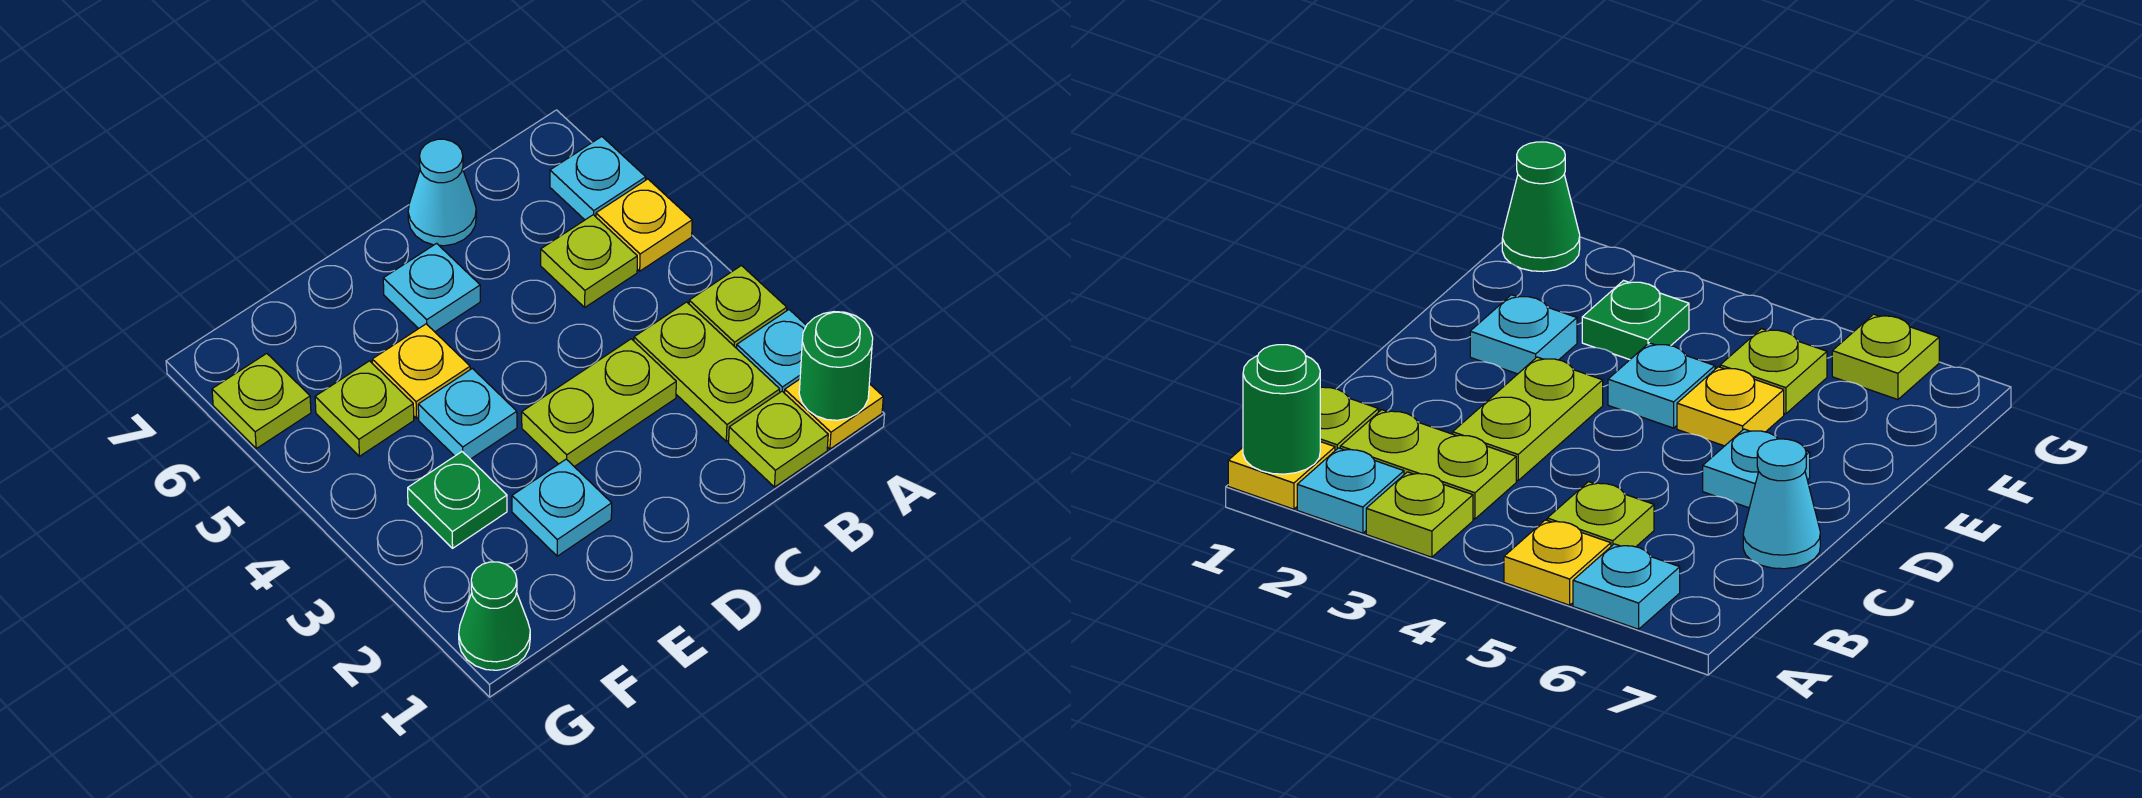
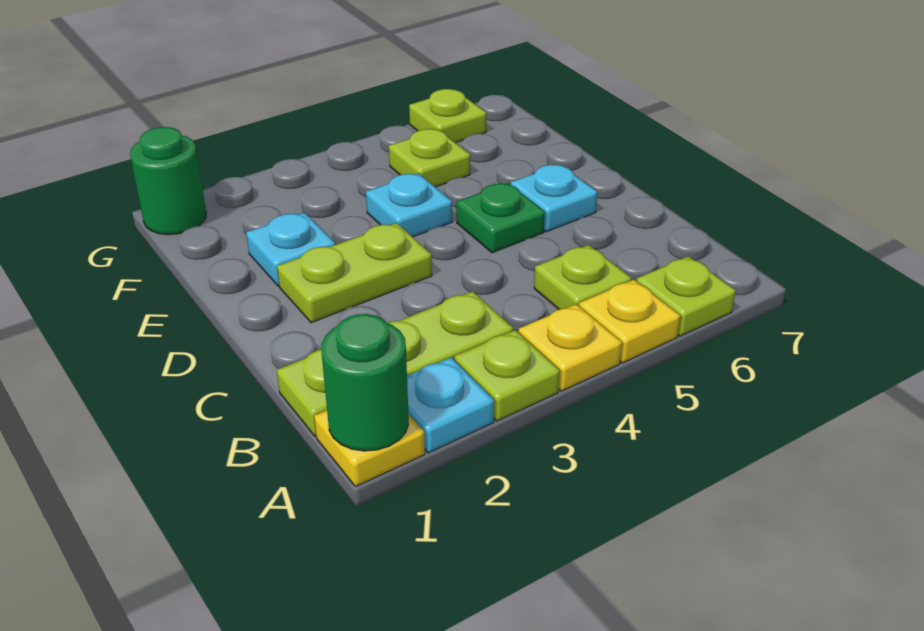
cyan 1x1 plate [550,137,646,220] -> lime 1x1 plate [636,256,736,336]
lime 1x2 plate [522,339,676,467] -> lime 1x2 plate turned to [277,223,432,323]
cyan 1x1 cone [408,139,476,246] -> none
yellow 1x1 plate [372,324,470,418] -> yellow 1x1 plate moved to [518,304,622,391]
green 1x1 plate [408,452,507,548] -> green 1x1 plate moved to [456,183,545,253]
green 1x1 cone [459,562,530,670] -> green 1x1 round brick [130,127,206,235]

